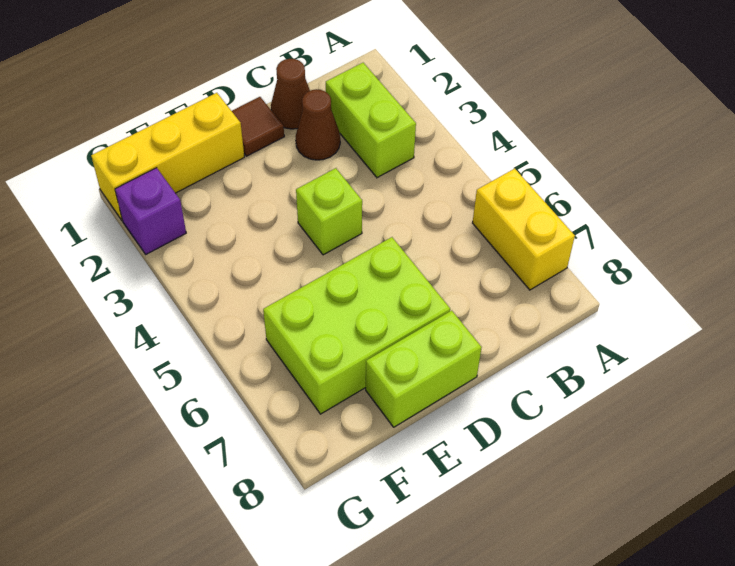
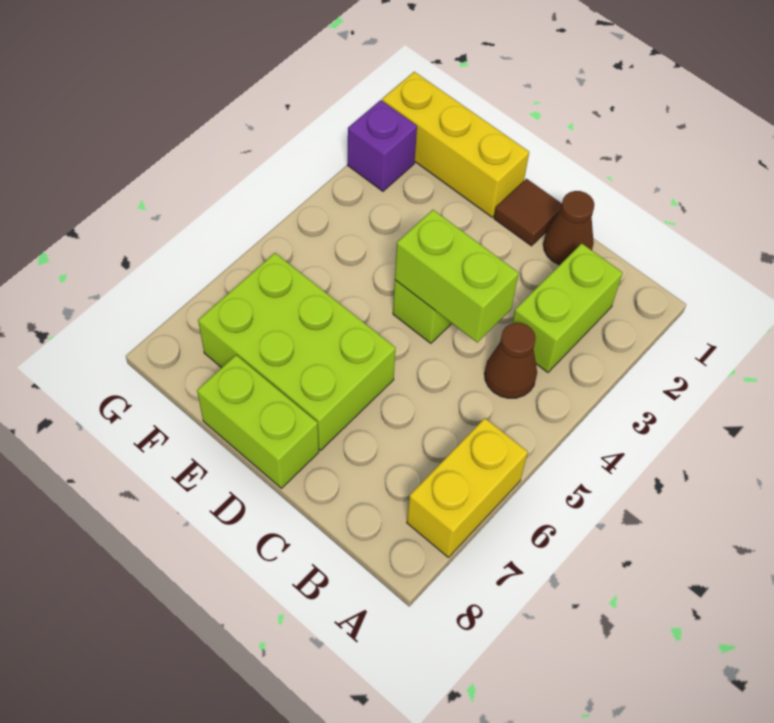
brown 1x1 cone [296,89,340,160] -> brown 1x1 cone moved to [484,323,537,398]
none -> lime 1x2 brick [395,210,519,342]

